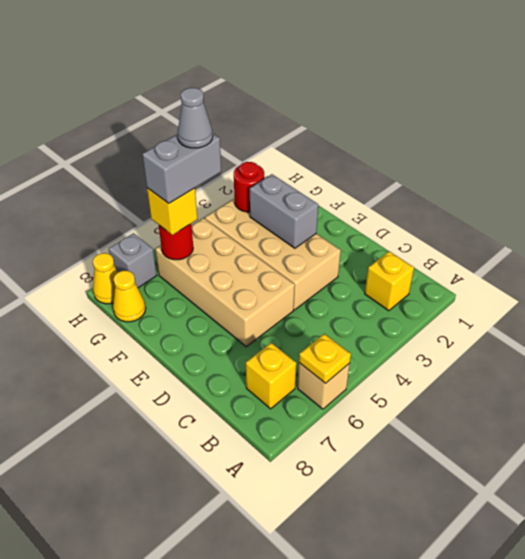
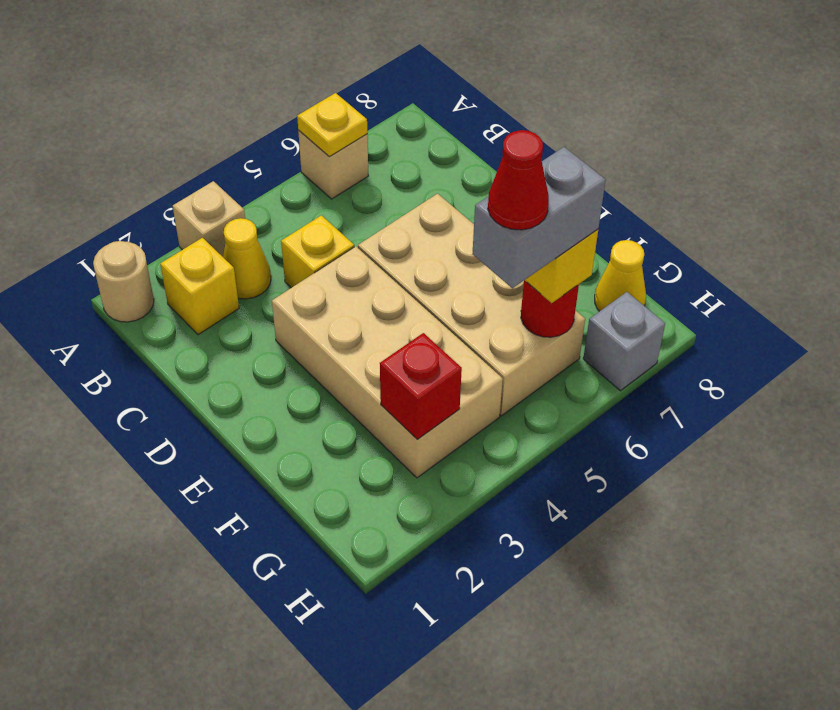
none -> tan 1x1 round brick [93,241,154,322]
none -> tan 1x1 brick [173,181,245,257]
yellow 1x1 brick [246,343,296,409] -> yellow 1x1 brick moved to [281,215,354,288]
grey 1x2 brick [250,174,318,248] -> none
red 1x1 round brick [234,162,264,212] -> red 1x1 brick [380,333,462,440]
grey 1x1 cone [177,88,213,148] -> red 1x1 cone [488,130,549,230]
yellow 1x1 cone [93,253,118,304] -> yellow 1x1 cone moved to [223,218,271,299]

